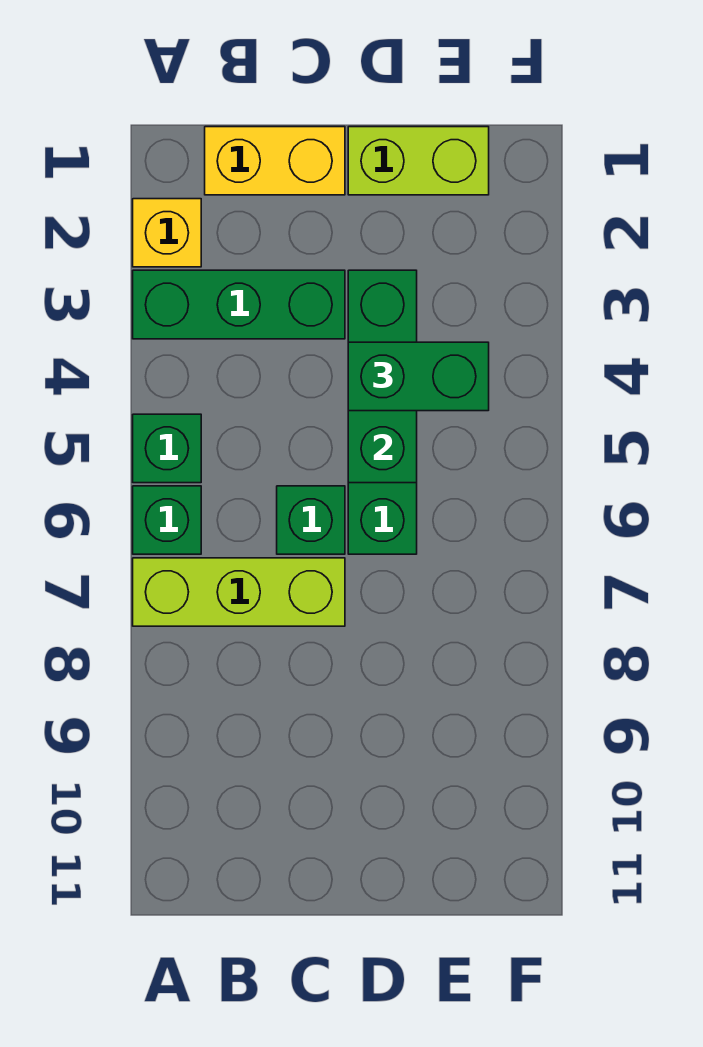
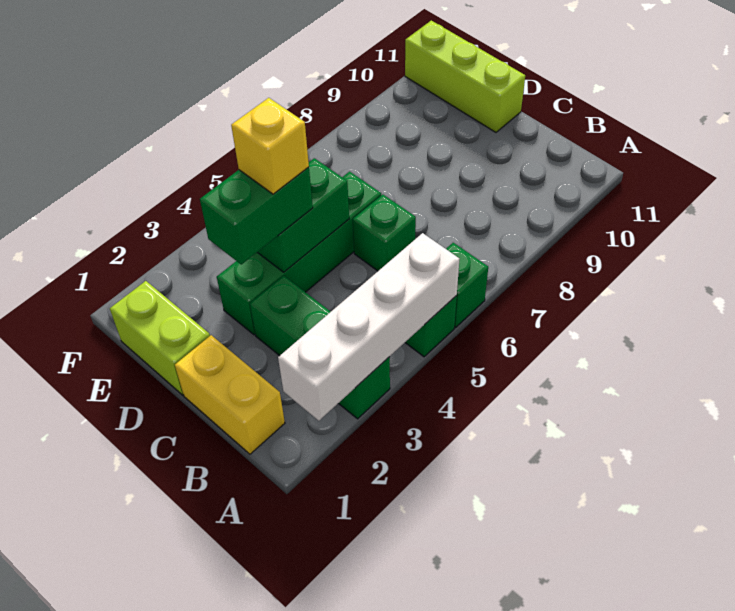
yellow 1x1 brick [133,199,201,267] -> yellow 1x1 brick moved to [231,98,309,194]
none -> white 1x4 brick [278,233,459,421]
lime 1x3 brick [133,558,345,626] -> lime 1x3 brick moved to [405,20,525,132]
green 1x2 brick [348,342,489,411] -> green 1x2 brick turned to [200,167,313,264]

